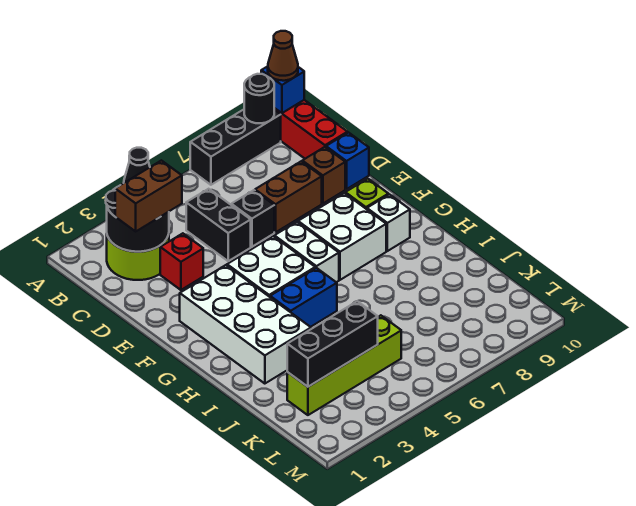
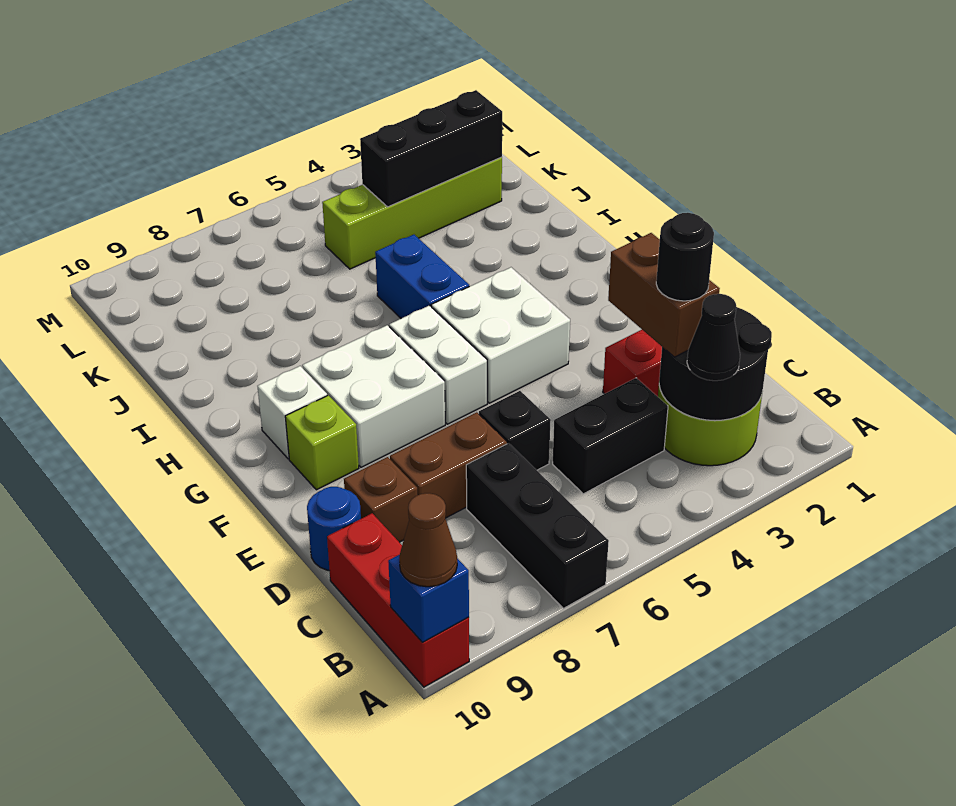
black 1x3 brick [190,110,281,185] -> black 1x3 brick turned to [466,443,609,608]
black 1x1 round brick [244,74,274,123] -> black 1x1 round brick moved to [656,213,714,301]
brown 1x2 brick [115,160,182,231] -> brown 1x2 brick turned to [608,233,720,357]
black 1x2 brick [186,189,251,261] -> black 1x2 brick turned to [553,378,668,494]
blue 1x1 brick [326,133,369,189] -> blue 1x1 round brick [307,487,361,571]
white 2x4 brick [180,265,311,384] -> none
blue 1x2 brick [270,268,337,327] -> blue 1x2 brick turned to [375,235,469,318]

